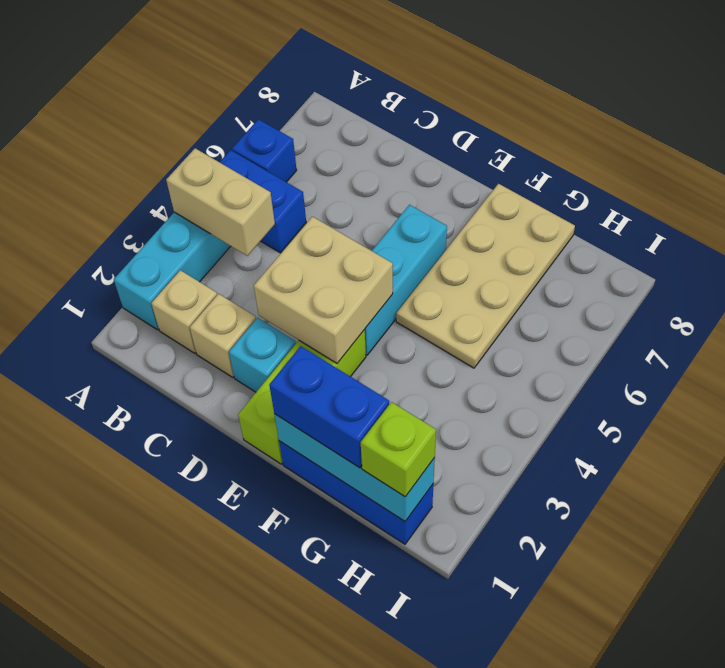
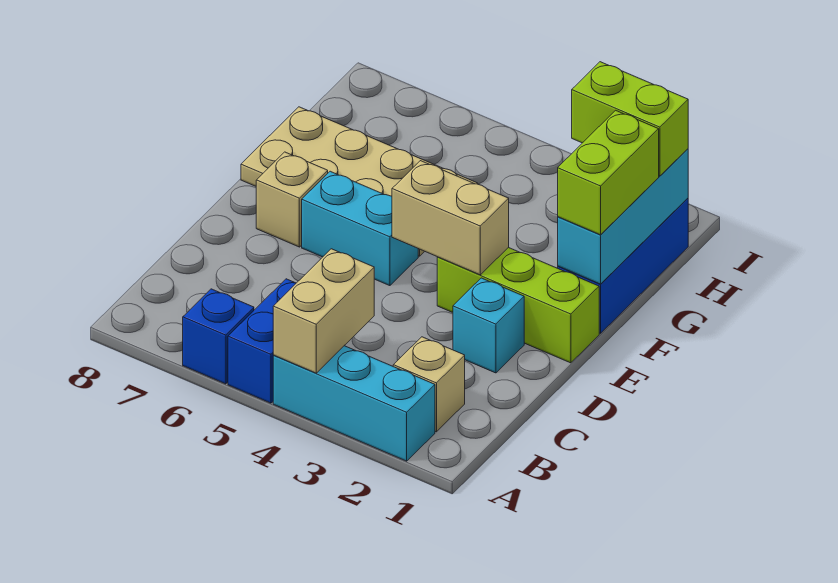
tan 1x1 brick [190,294,256,377] -> tan 1x1 brick moved to [256,152,328,247]
tan 2x2 brick [254,217,393,363] -> tan 1x2 brick [392,161,509,275]
cyan 1x3 brick [364,205,447,355] -> cyan 1x2 brick [302,171,418,286]
blue 1x2 brick [269,346,389,468] -> lime 1x2 brick [558,110,659,235]
lime 1x1 brick [361,402,436,497] -> lime 1x2 brick [572,62,688,176]

